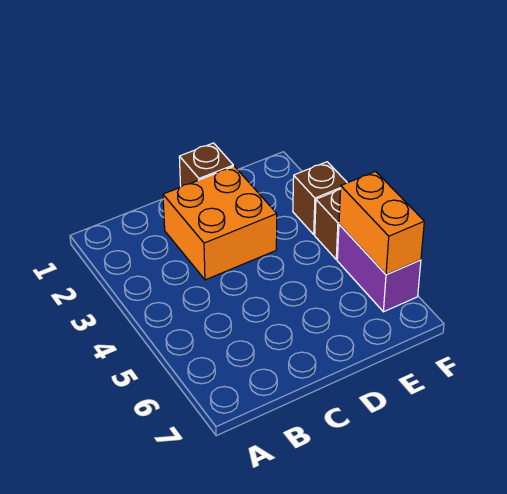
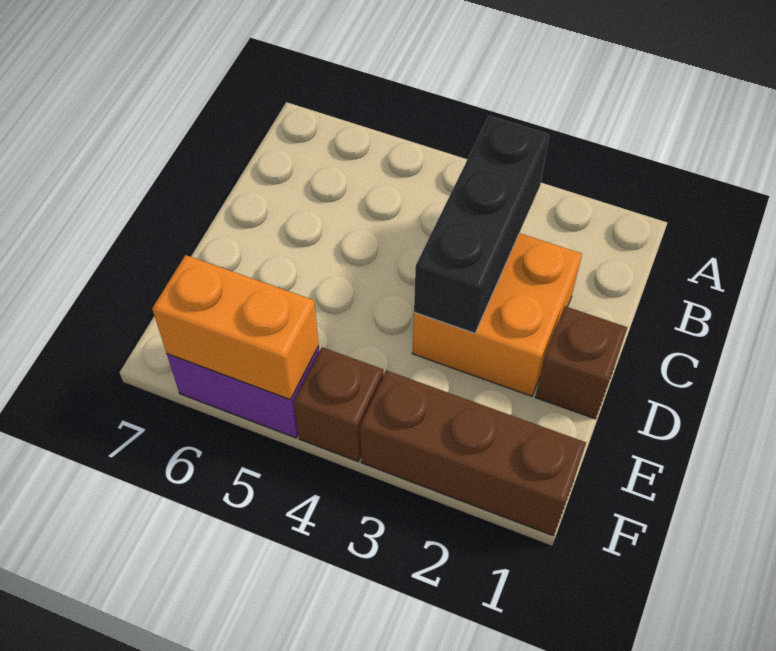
none -> black 1x3 brick [414,116,549,333]
brown 1x1 brick [293,162,347,235] -> brown 1x3 brick [360,371,586,536]

